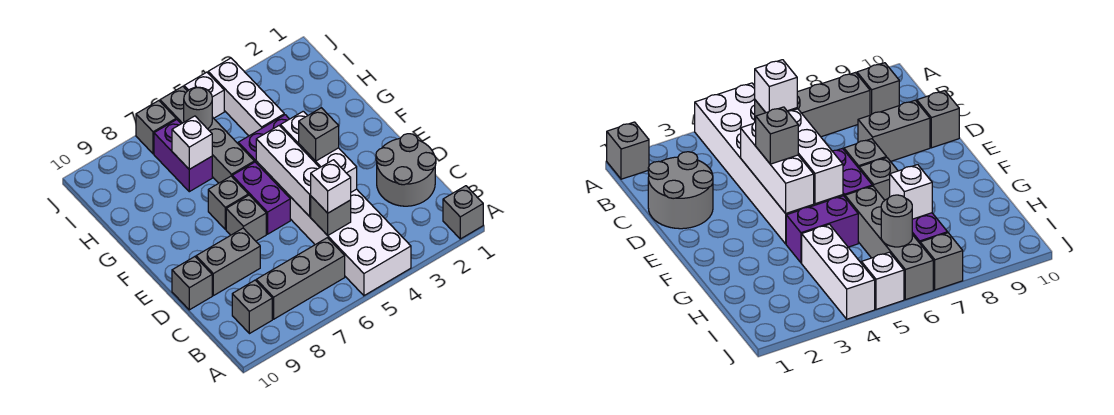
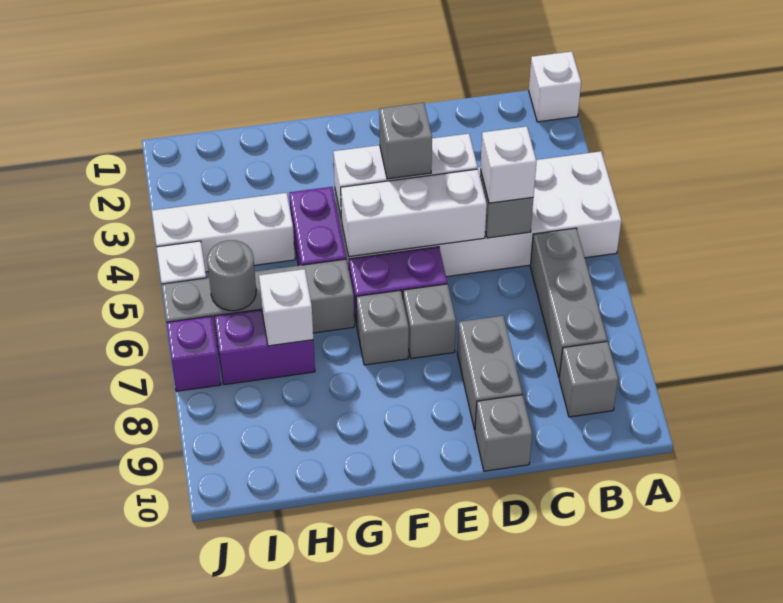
grey 1x1 brick [443,186,483,239] -> white 1x1 brick [529,52,581,122]
grey 2x2 round brick [376,134,436,206] -> none
grey 1x1 brick [136,101,176,154] -> purple 1x1 brick [167,316,221,391]

